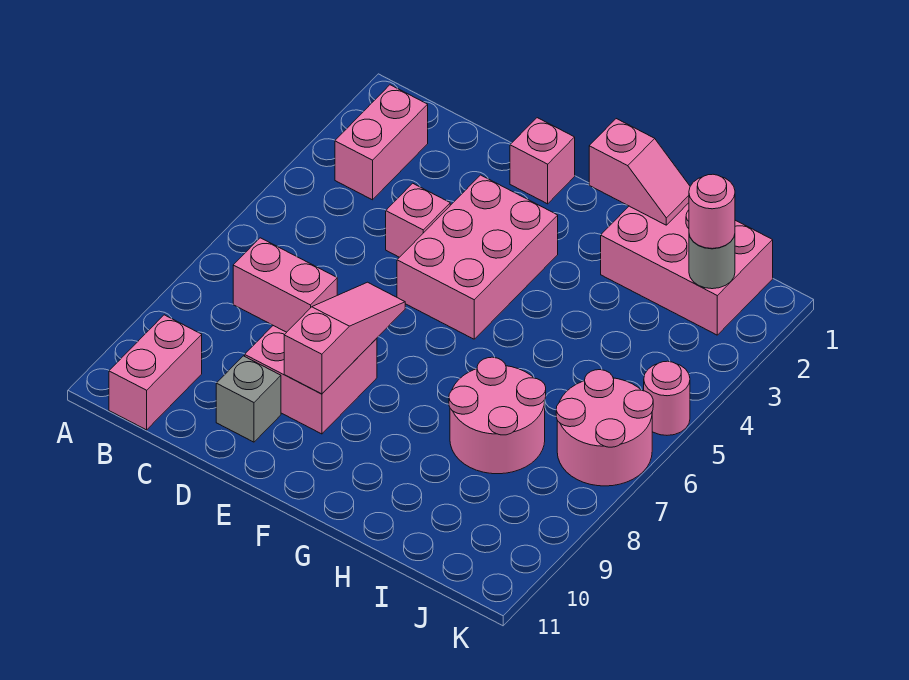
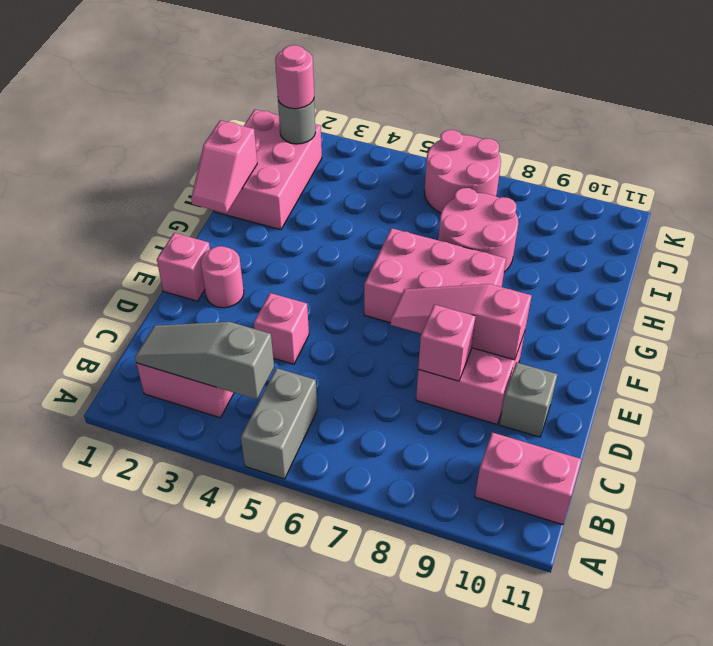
none -> grey 1x2 brick [241,368,317,479]
none -> grey 1x3 slope [135,322,274,400]
pink 1x2 brick [233,238,337,332] -> pink 1x1 brick [418,305,476,381]
pink 2x3 brick [397,175,558,339] -> pink 2x3 brick moved to [364,228,506,323]
pink 1x2 slope [589,119,690,225] -> pink 1x2 slope turned to [191,121,257,213]
pink 1x1 round brick [644,361,690,435] -> pink 1x1 round brick moved to [201,246,244,308]

